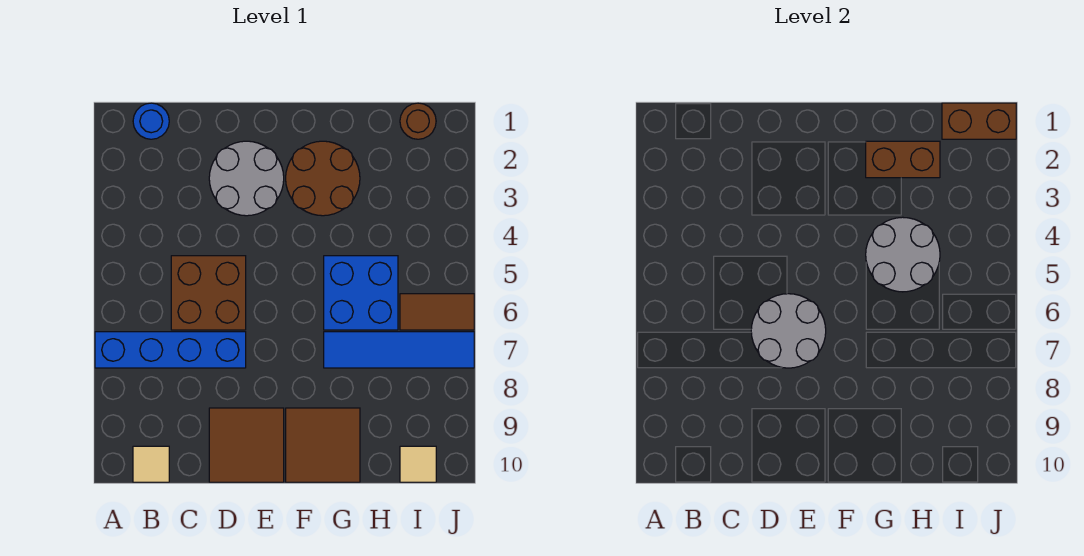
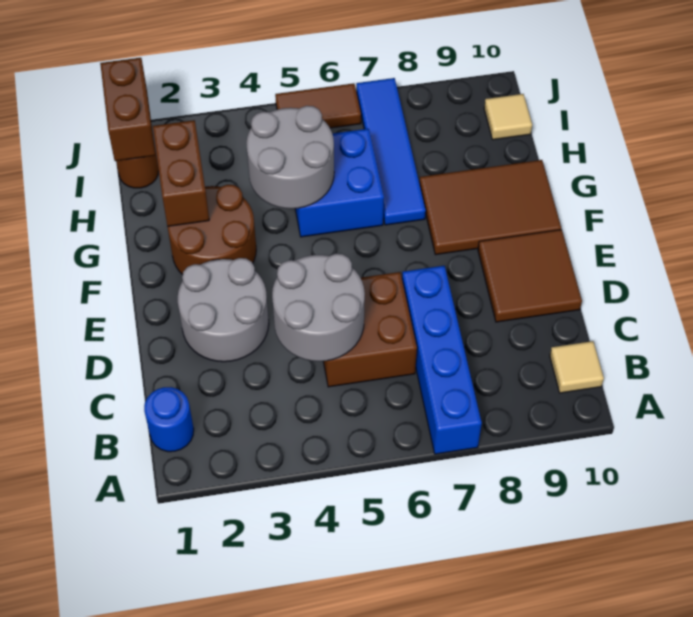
grey 2x2 round brick [751,294,826,368] -> grey 2x2 round brick moved to [272,254,365,361]
brown 2x2 tile [286,408,360,482] -> brown 2x3 tile [419,160,561,255]
brown 1x2 tile [400,294,474,330] -> brown 1x2 tile turned to [275,83,361,128]

